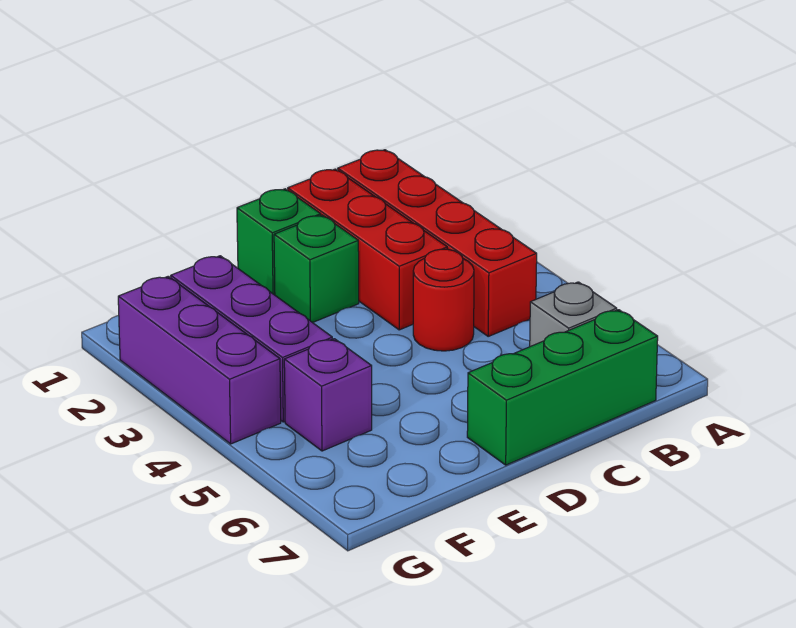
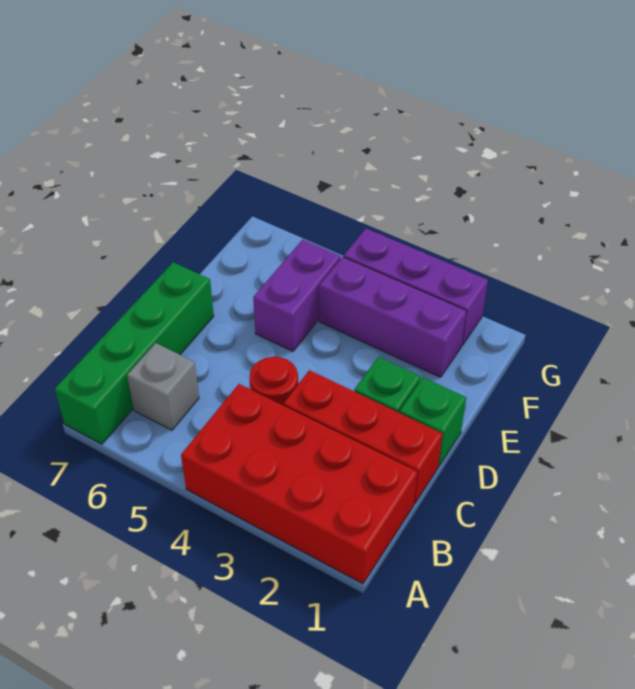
red 1x4 brick [338,150,537,336] -> red 2x4 brick [181,384,418,584]
green 1x3 brick [467,310,658,465] -> green 1x4 brick [55,262,214,444]
purple 1x1 brick [284,339,372,451] -> purple 1x2 brick [253,239,341,351]

